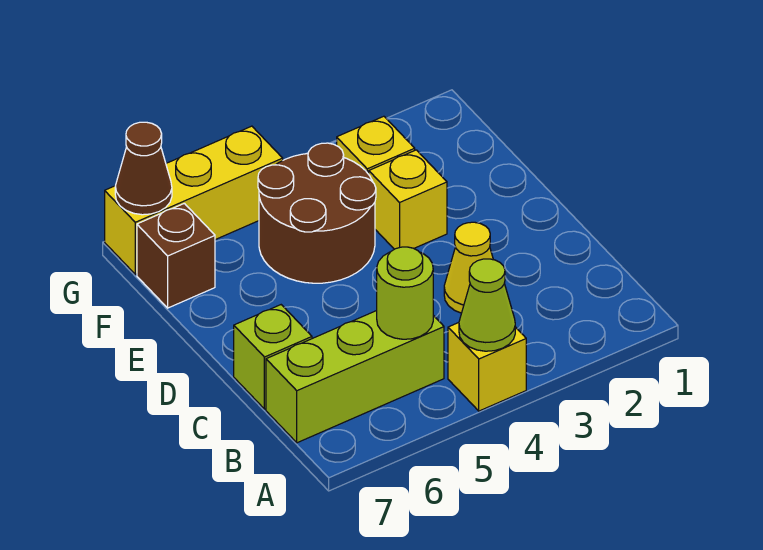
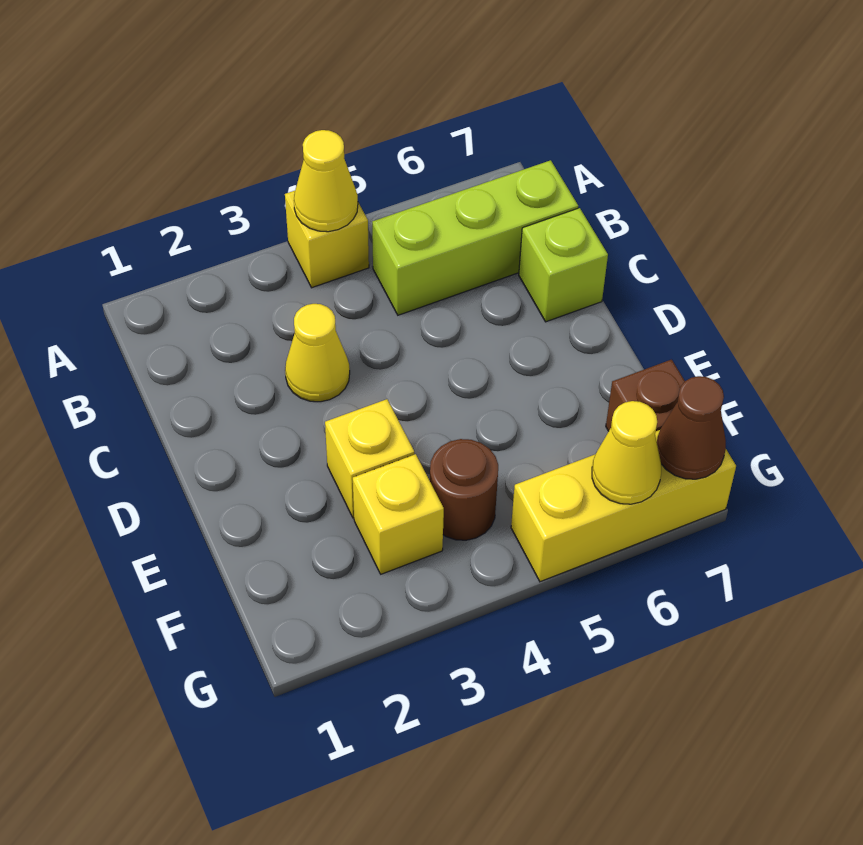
lime 1x1 cone [459,259,515,351] -> yellow 1x1 cone [294,130,358,232]
lime 1x1 round brick [377,247,433,339] -> none
brown 2x2 round brick [258,143,376,283] -> brown 1x1 round brick [430,439,498,540]
none -> yellow 1x1 cone [592,401,661,504]

